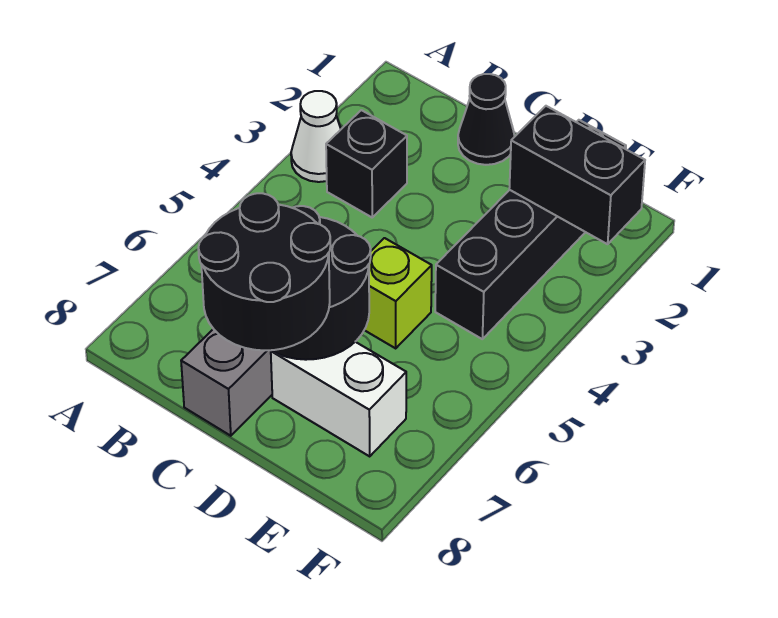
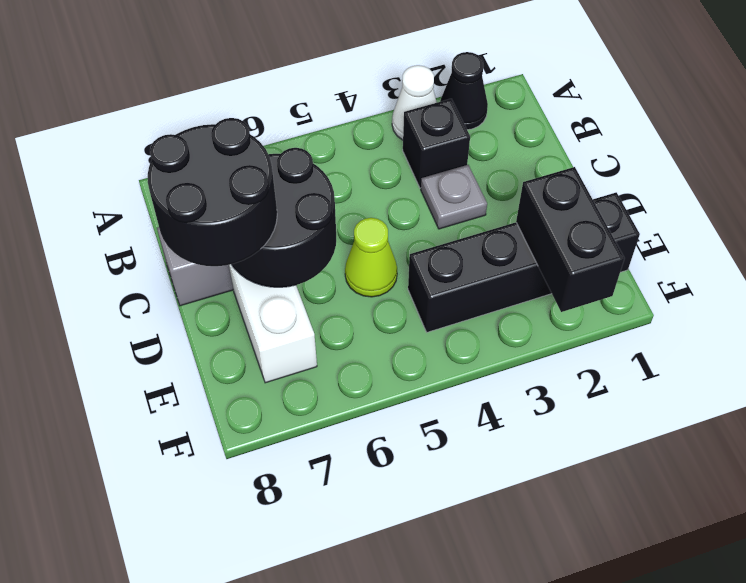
black 1x1 cone [458,74,515,165] -> black 1x1 cone moved to [440,52,488,130]
none -> grey 1x1 plate [421,165,487,229]
lime 1x1 brick [365,238,432,348] -> lime 1x1 cone [345,218,397,297]

